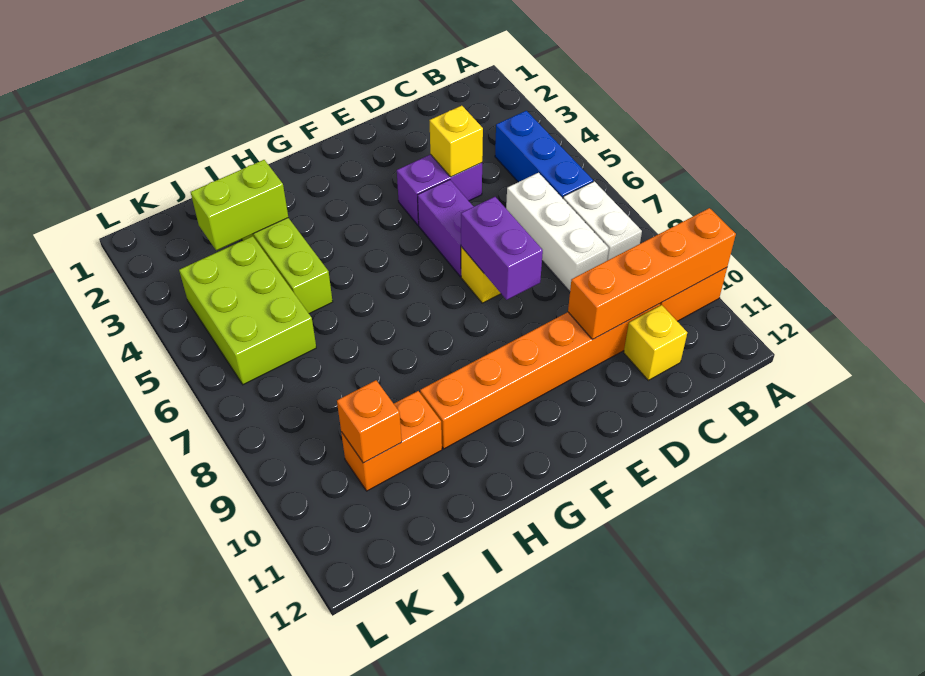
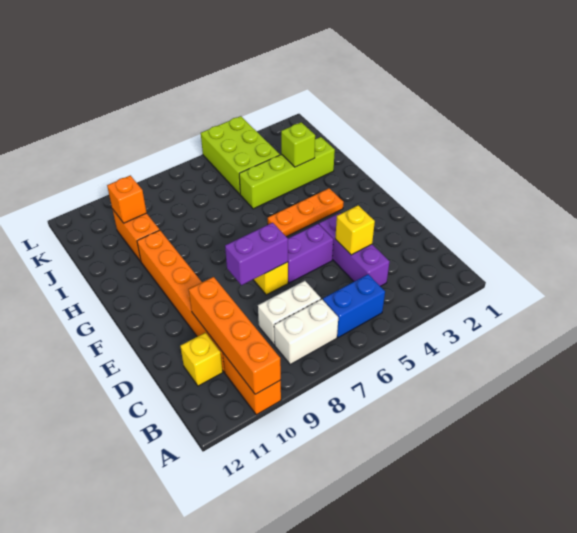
blue 1x3 brick [495,111,593,198] -> blue 1x2 brick [323,274,385,338]
white 1x3 brick [506,173,609,292] -> white 1x2 brick [258,281,321,344]
purple 1x2 brick [397,154,482,225] -> purple 1x3 brick [319,213,389,286]
none -> orange 1x3 plate [268,188,343,237]
lime 1x2 brick [191,160,288,250] -> lime 1x1 brick [281,122,315,167]
lime 2x3 brick [179,236,316,385] -> lime 2x3 brick turned to [201,116,280,194]

